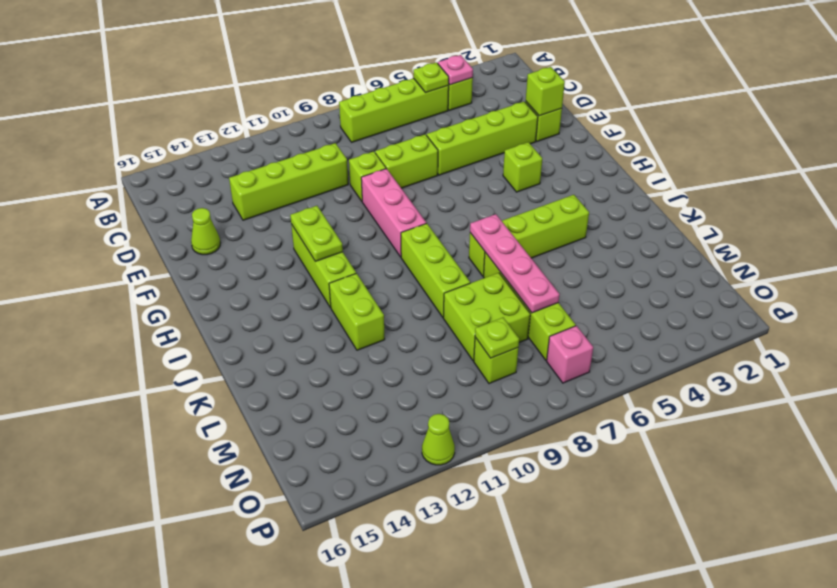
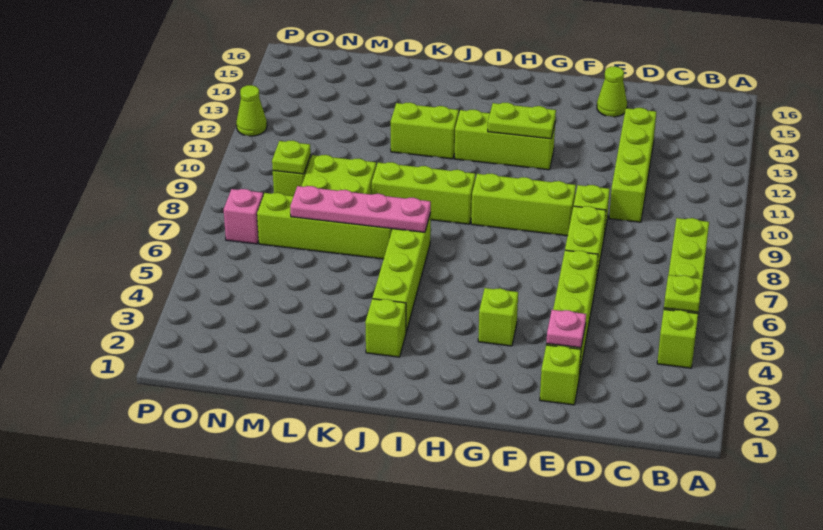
pink 1x1 plate [438,55,473,85] -> pink 1x1 plate moved to [546,310,586,348]
lime 1x1 brick [526,67,565,116] -> lime 1x1 brick moved to [365,299,406,357]
pink 1x3 brick [361,169,426,257] -> lime 1x3 brick [471,173,576,236]

